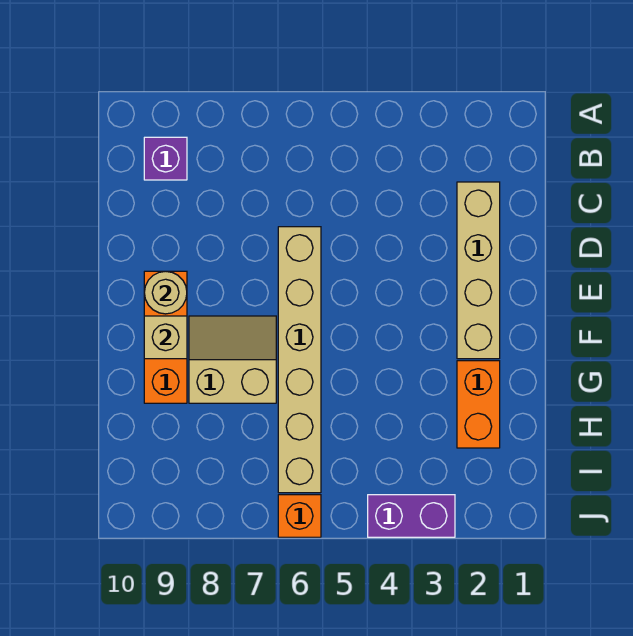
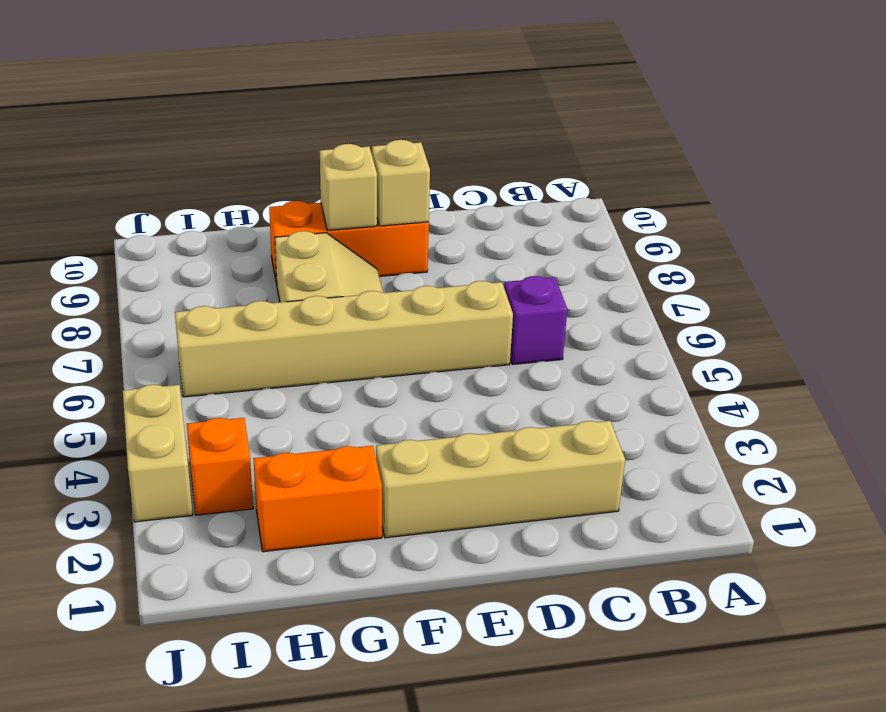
purple 1x1 brick [144,137,187,180] -> purple 1x1 brick moved to [504,276,567,364]
tan 1x1 round brick [144,271,187,314] -> tan 1x1 brick [372,140,430,226]
purple 1x2 brick [368,495,455,537] -> tan 1x2 brick [123,385,193,522]
orange 1x1 brick [278,495,321,537] -> orange 1x1 brick moved to [187,418,253,515]

